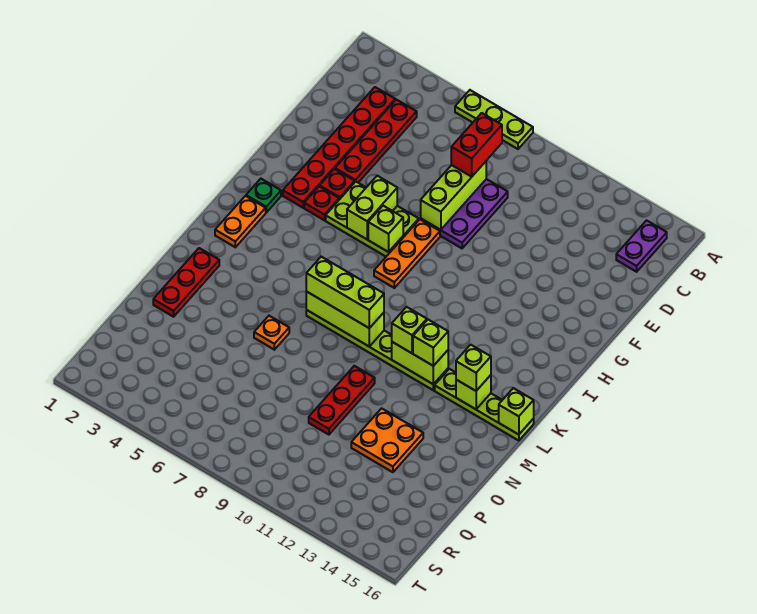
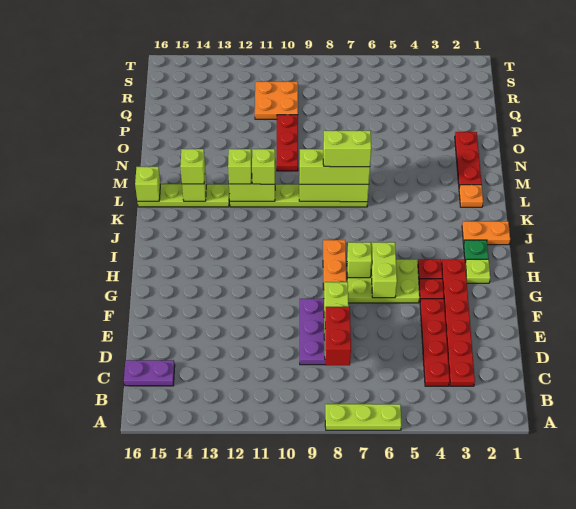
purple 1x2 plate [616,220,667,272] -> purple 1x2 plate turned to [124,360,175,386]
none -> lime 1x1 plate [465,259,490,283]
orange 1x2 plate [215,196,266,247] -> orange 1x2 plate turned to [462,221,510,245]
none -> lime 1x2 brick [323,131,371,167]
orange 1x1 plate [254,316,289,350] -> orange 1x1 plate moved to [459,185,483,207]
orange 2x2 plate [351,408,423,472] -> orange 2x2 plate moved to [255,81,298,119]

